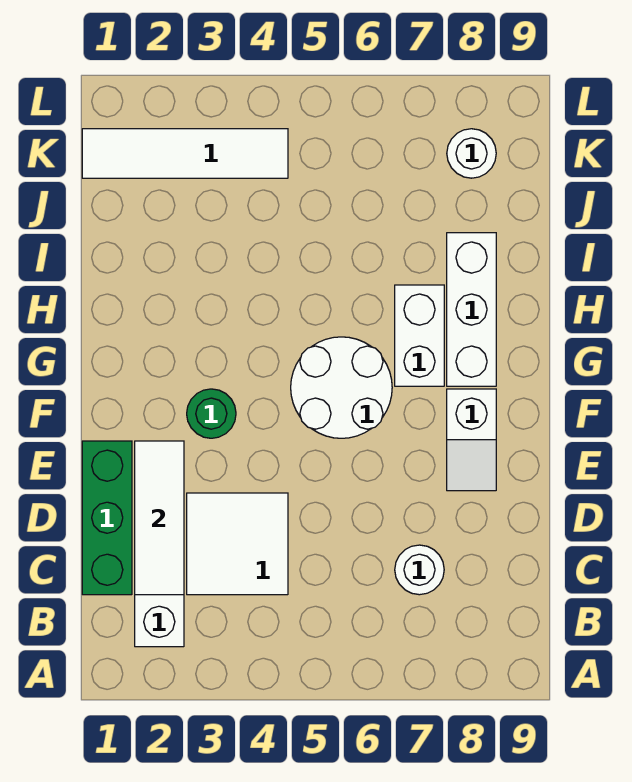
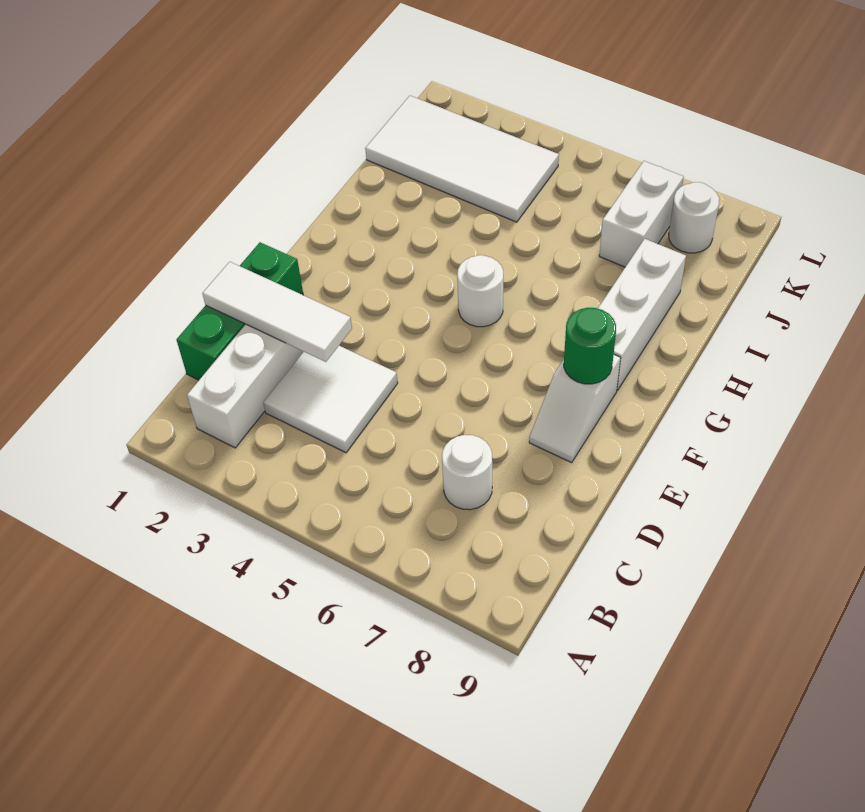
white 1x3 tile [135,441,184,595] -> white 1x3 tile turned to [202,262,352,362]
green 1x1 round brick [187,389,236,438] -> green 1x1 round brick moved to [564,308,616,384]
white 2x2 round brick [291,337,392,438] -> white 1x1 round brick [457,255,503,327]
white 1x2 brick [395,285,444,386] -> white 1x2 brick moved to [599,161,684,267]
white 1x4 tile [82,129,288,178] -> white 2x4 tile [365,96,559,222]

